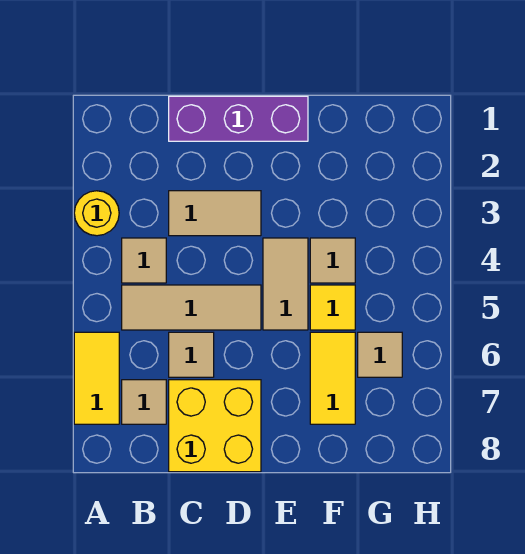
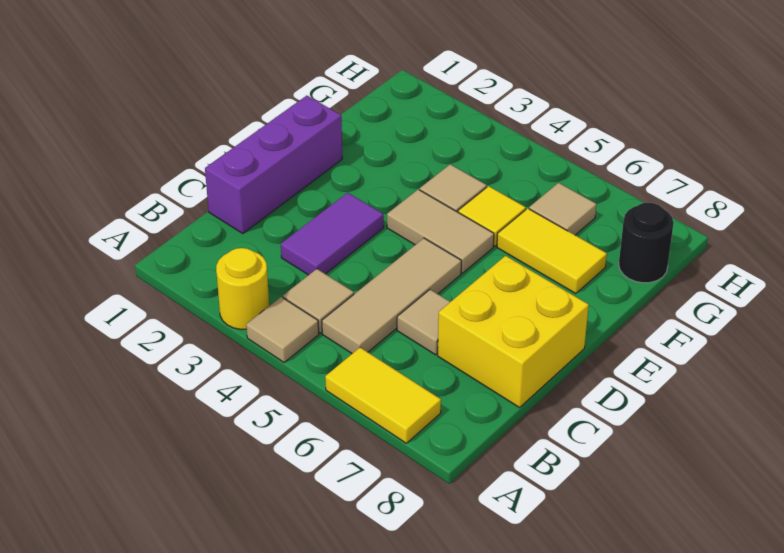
tan 1x1 tile [122,380,166,424] -> tan 1x1 tile moved to [246,297,319,362]
tan 1x2 tile [169,191,261,236] -> purple 1x2 tile [281,193,384,275]
none -> black 1x1 round brick [619,203,674,283]

